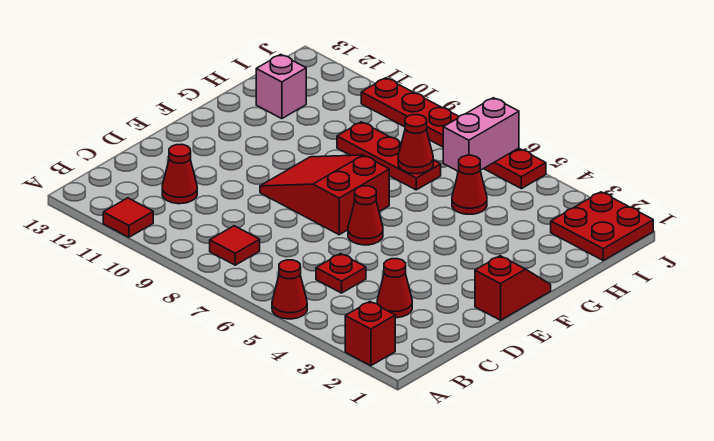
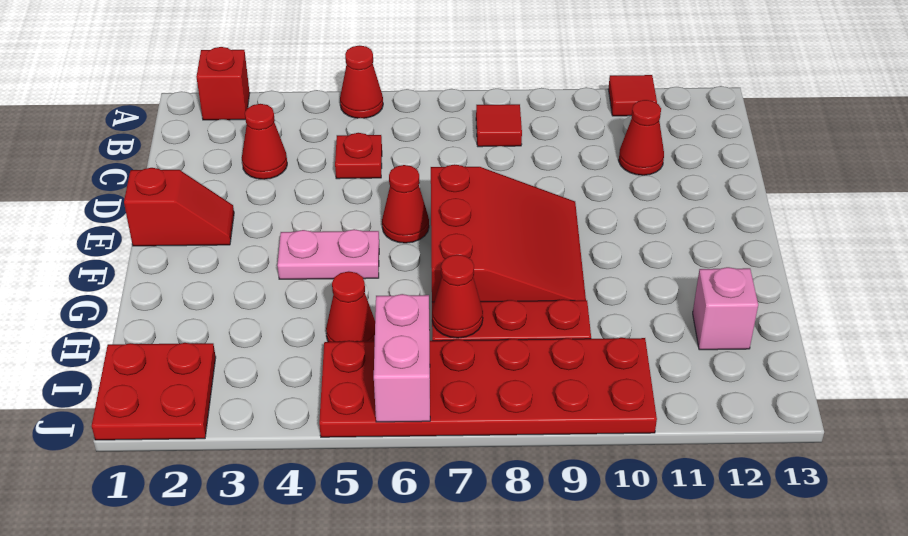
red 1x2 slope [475,256,551,320] -> red 1x2 slope turned to [124,168,234,246]
red 2x3 slope [260,155,389,235] -> red 3x3 slope [431,164,586,302]
none -> pink 1x2 plate [278,229,379,279]
red 1x6 plate [361,78,546,189] -> red 2x6 plate [319,338,657,437]

